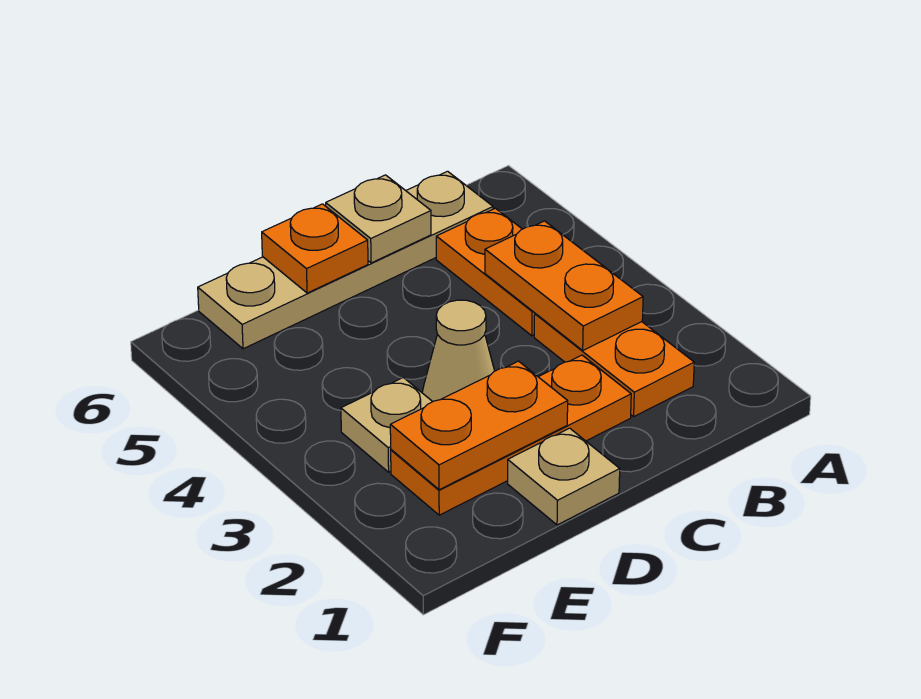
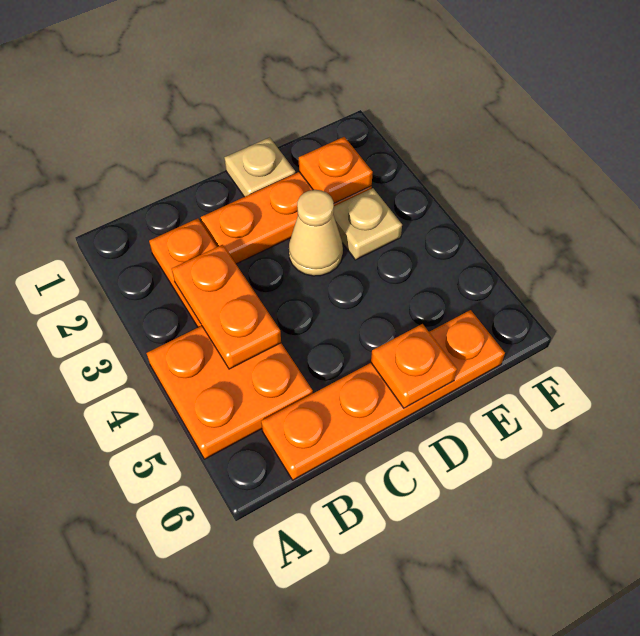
orange 1x2 plate [436,208,535,336] -> orange 2x2 plate [146,326,313,459]
tan 1x4 plate [198,171,493,349] -> orange 1x4 plate [261,310,505,480]
tan 1x1 plate [326,175,431,263] -> none
orange 1x2 plate [390,361,568,490] -> orange 1x1 plate [299,137,373,203]

